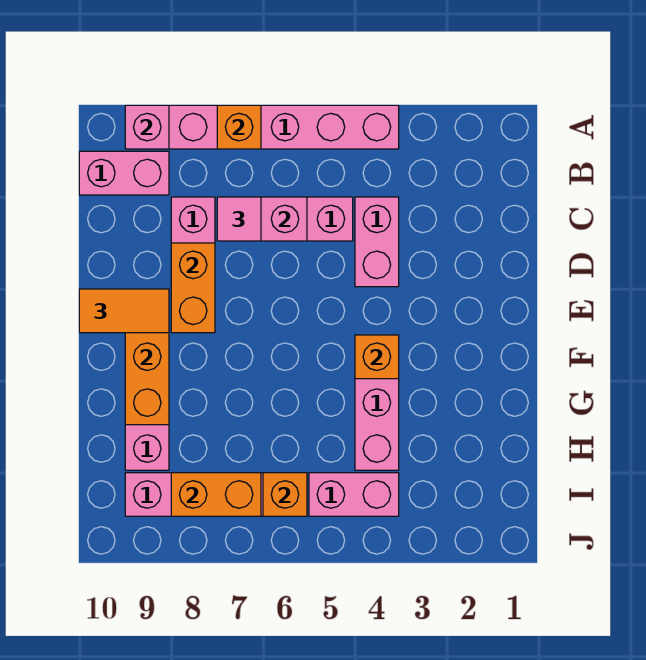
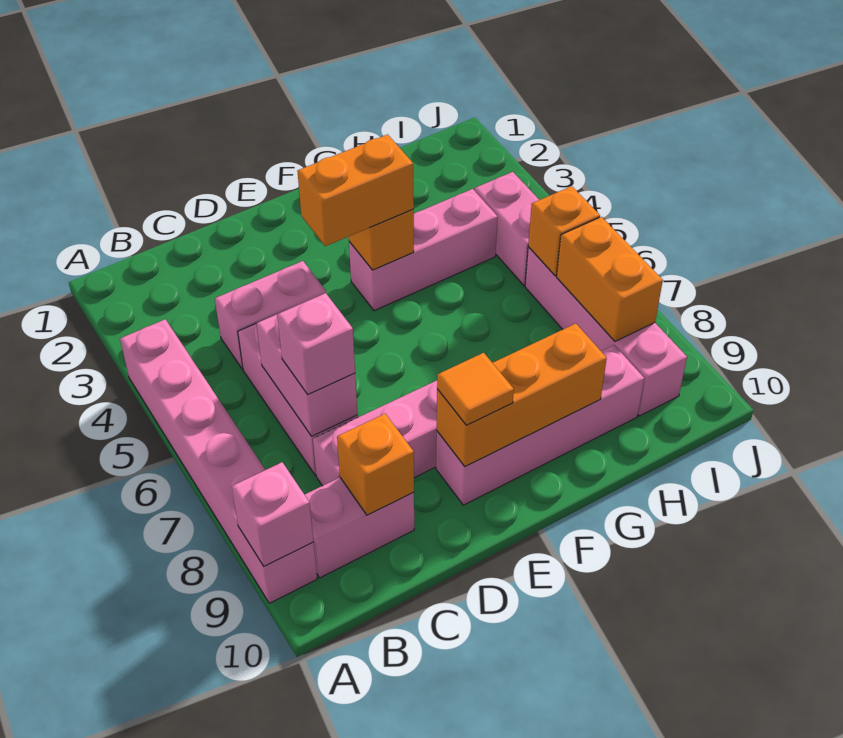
orange 1x1 brick [217,105,261,149] -> orange 1x1 brick moved to [337,414,414,515]
pink 1x2 brick [79,151,169,195] -> pink 1x2 brick turned to [305,478,414,578]
pink 1x1 tile [217,197,261,241] -> pink 1x1 brick [277,293,355,394]
orange 1x2 brick [171,243,215,333] -> orange 1x2 brick moved to [298,134,414,246]
orange 1x2 tile [79,289,169,333] -> orange 1x1 tile [437,353,514,425]

